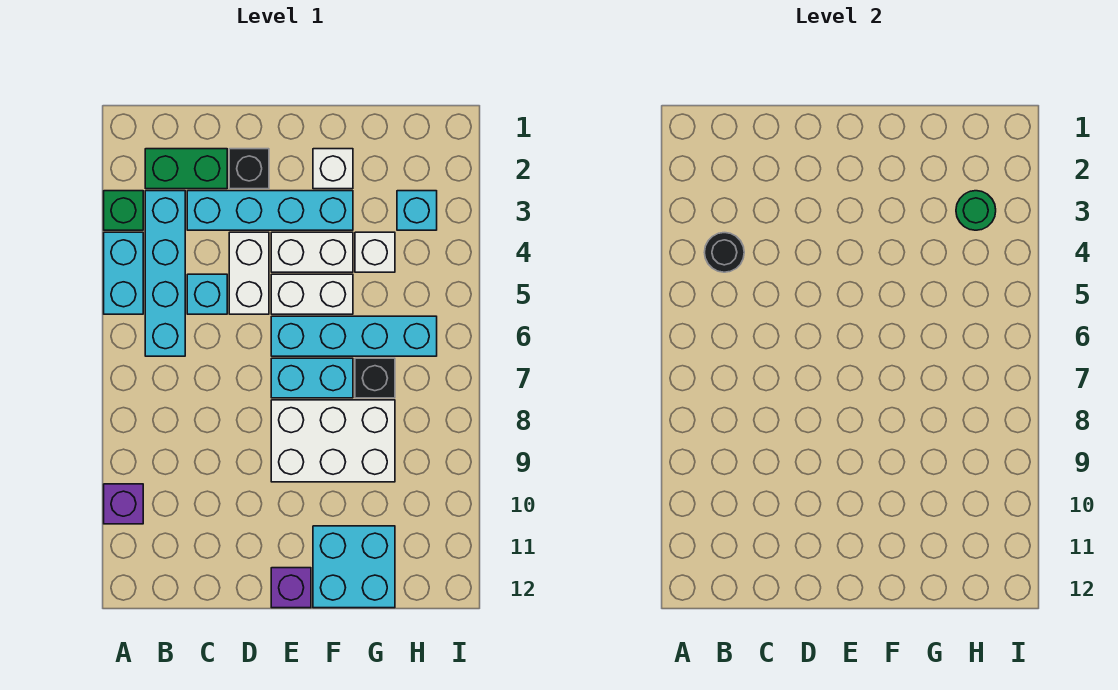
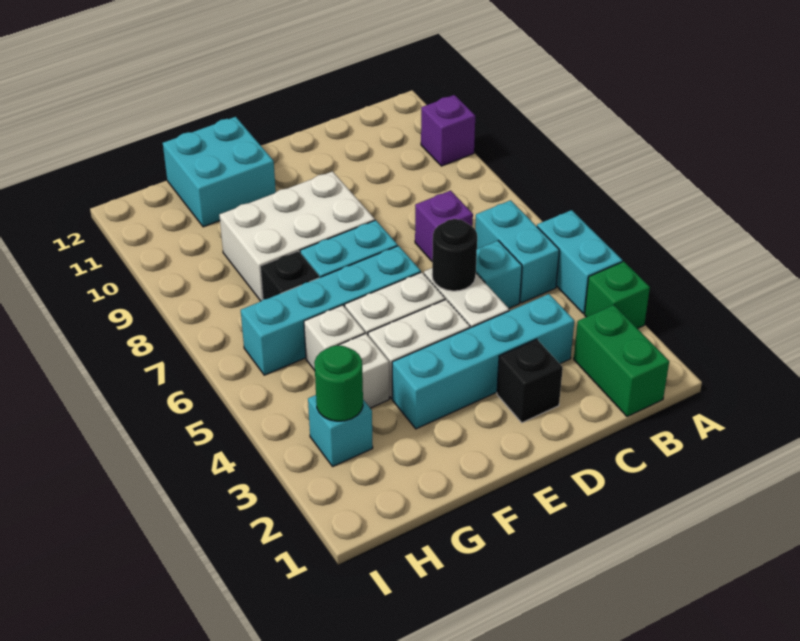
green 1x2 brick [145,149,227,189] -> green 1x2 brick turned to [574,305,669,417]
cyan 1x4 brick [145,191,185,356] -> cyan 1x2 brick [475,200,559,303]
black 1x1 round brick [704,233,744,272] -> black 1x1 round brick moved to [432,219,477,291]
purple 1x1 brick [271,568,311,608] -> purple 1x1 brick moved to [415,191,473,261]
white 1x1 brick [313,149,353,189] -> white 1x1 brick moved to [304,305,365,370]

